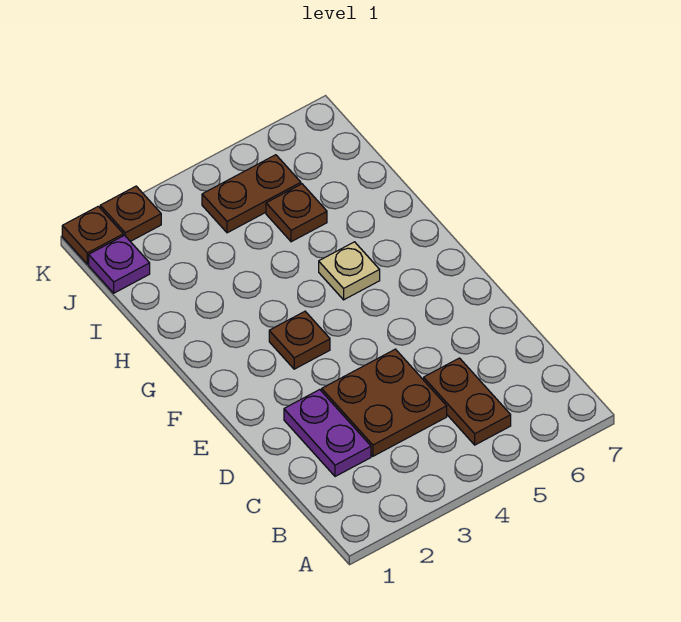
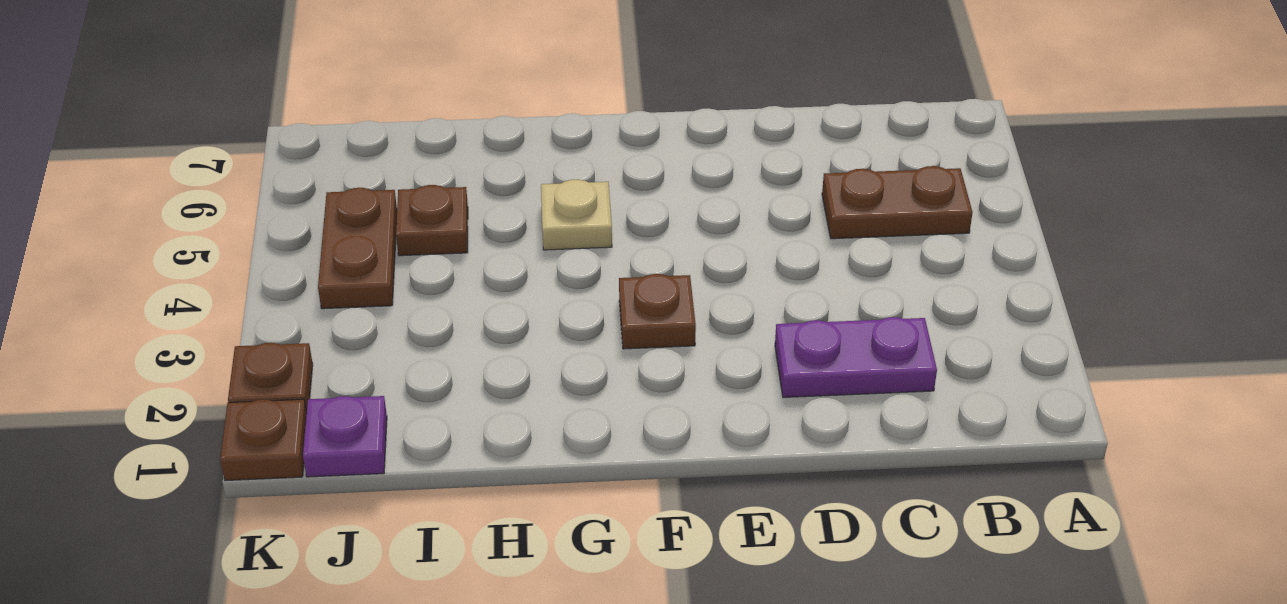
brown 2x2 plate [322,349,447,456] -> none

